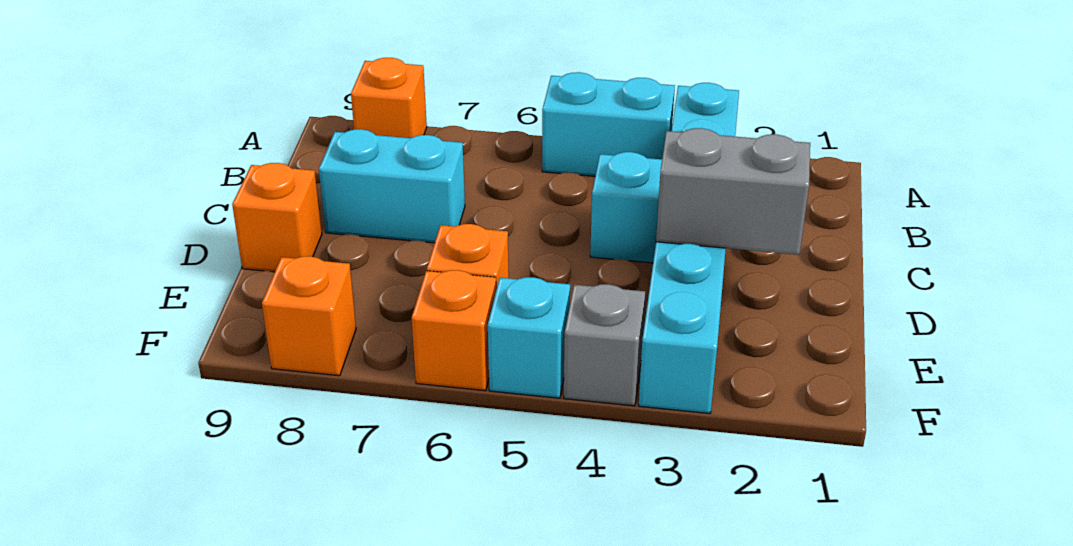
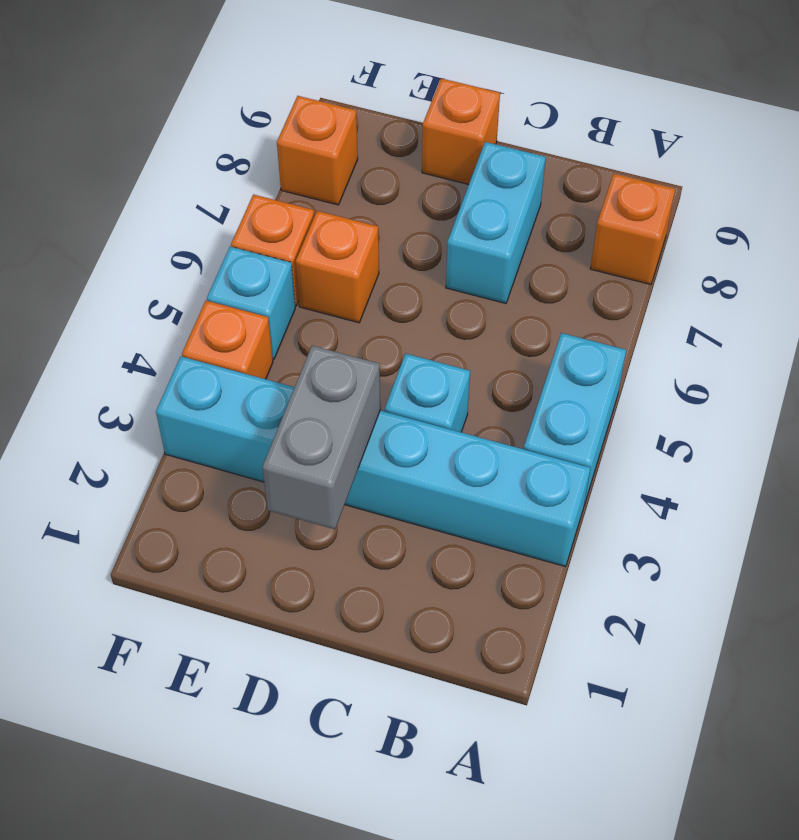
grey 1x1 brick [564,284,645,406] -> orange 1x1 brick [182,301,273,379]

